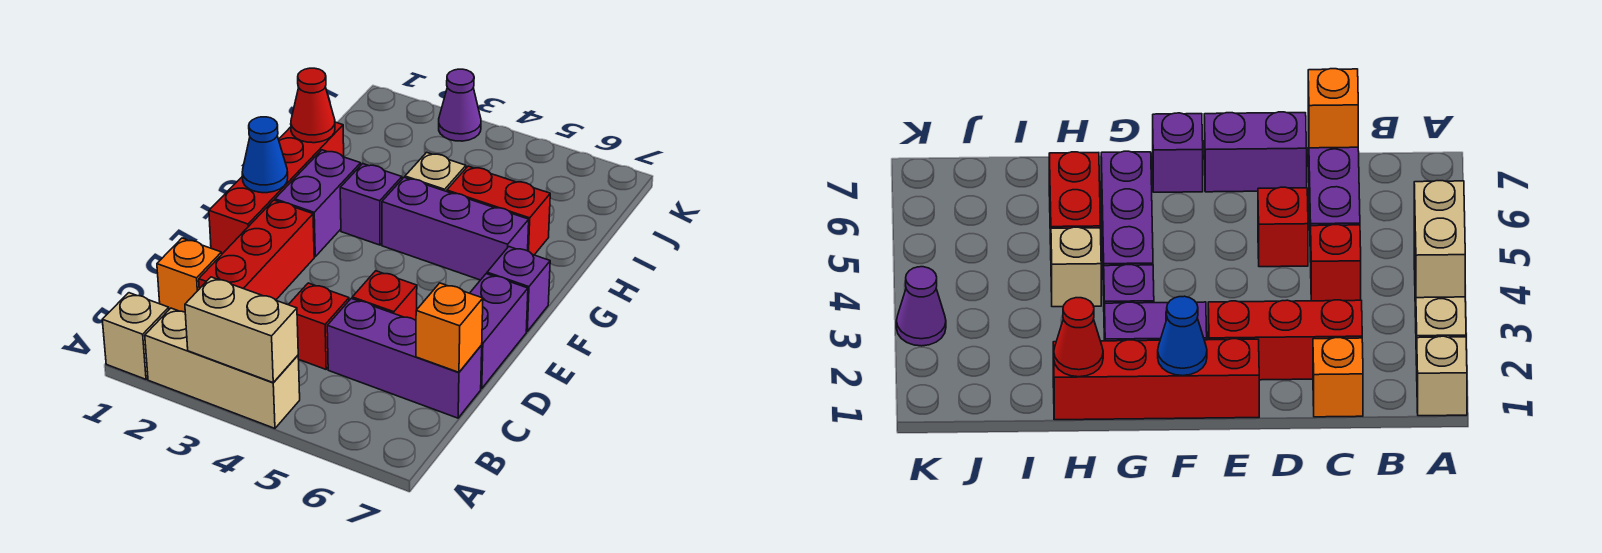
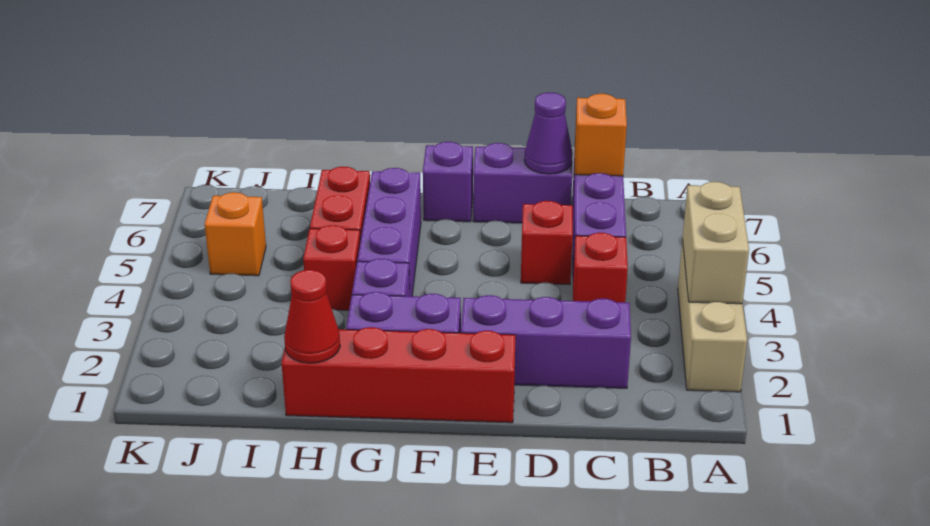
tan 1x1 brick [102,293,169,379] -> none
orange 1x1 brick [157,238,222,312] -> orange 1x1 brick moved to [205,192,266,276]
red 1x3 brick [199,200,314,300] -> purple 1x3 brick [461,295,631,388]
blue 1x1 cone [242,117,288,193] -> none
tan 1x1 brick [405,152,466,191] -> red 1x1 brick [303,225,360,310]
purple 1x1 cone [439,69,481,141] -> purple 1x1 cone moved to [524,92,573,174]

